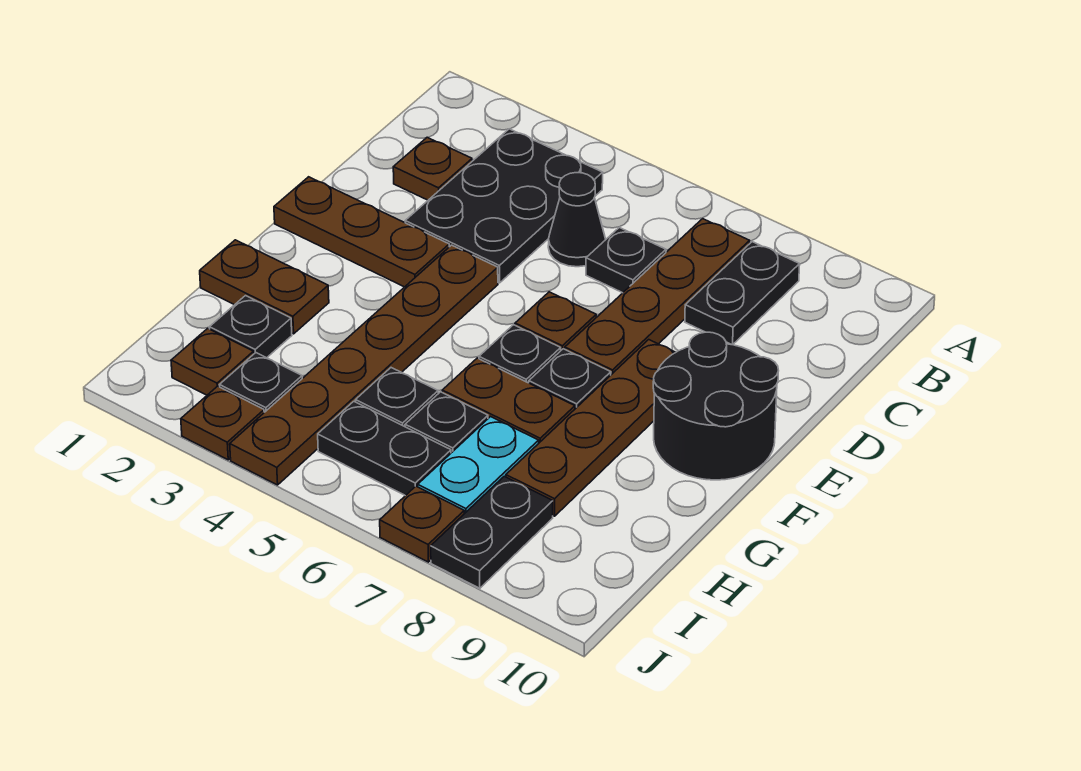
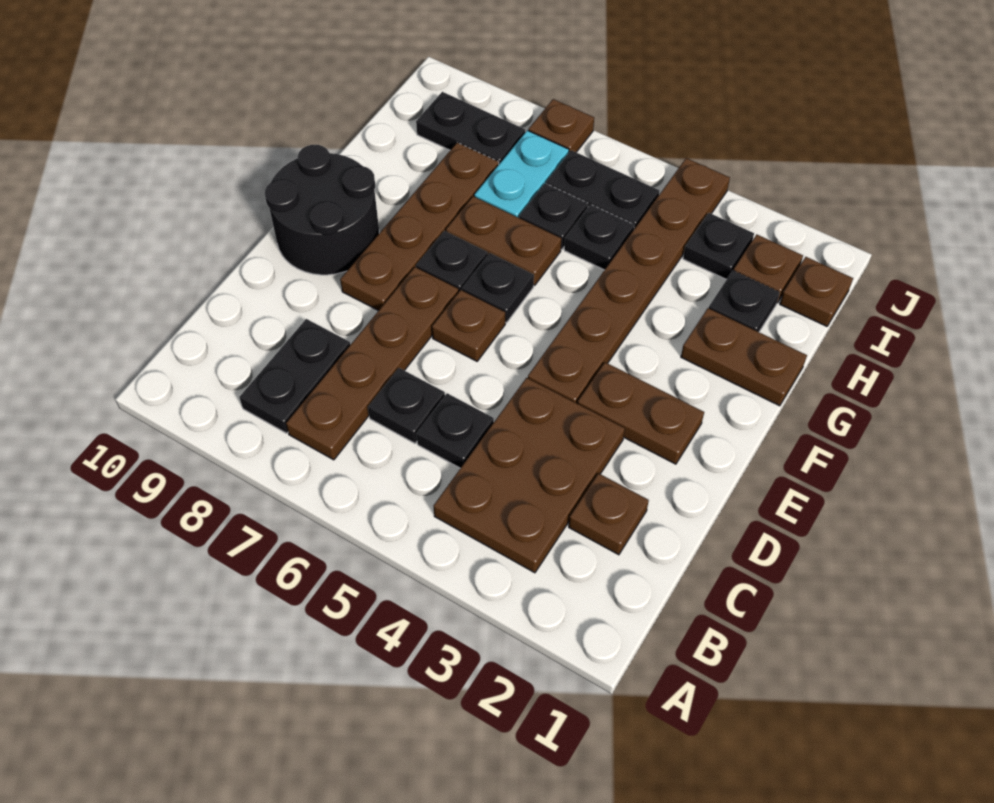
black 2x3 plate [405,129,603,283] -> brown 2x3 plate [434,378,625,573]
black 1x1 cone [548,173,605,267] -> black 1x1 plate [417,393,494,468]
brown 1x3 plate [274,177,449,287] -> brown 1x2 plate [577,362,704,464]
black 1x2 plate [431,476,553,588] -> black 1x2 plate turned to [416,92,525,164]
brown 1x1 plate [181,386,264,460] -> brown 1x1 plate moved to [780,257,853,326]

